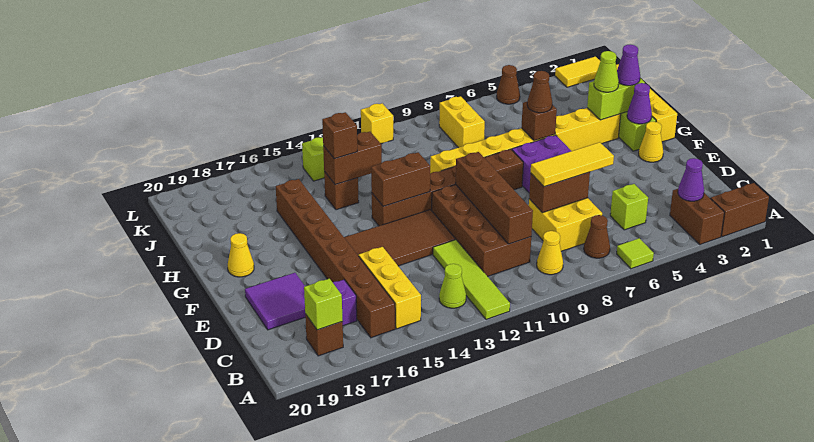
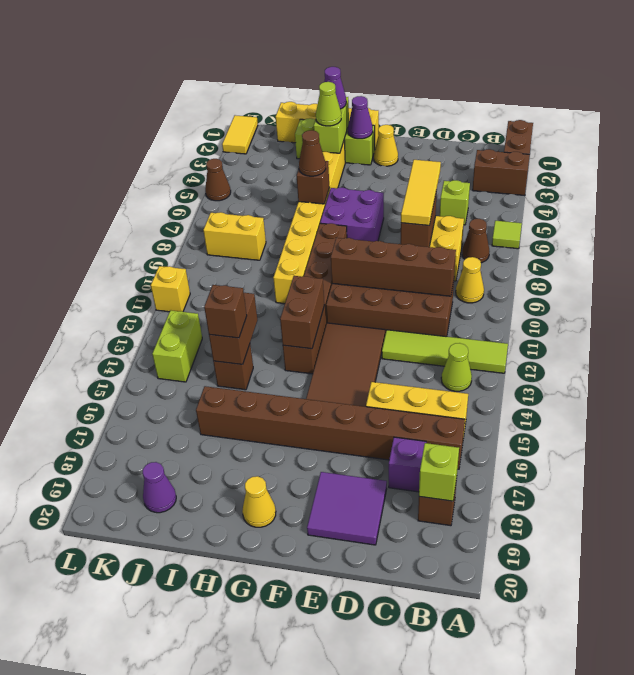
purple 1x1 cone [678,158,704,201] -> purple 1x1 cone moved to [143,462,176,513]

